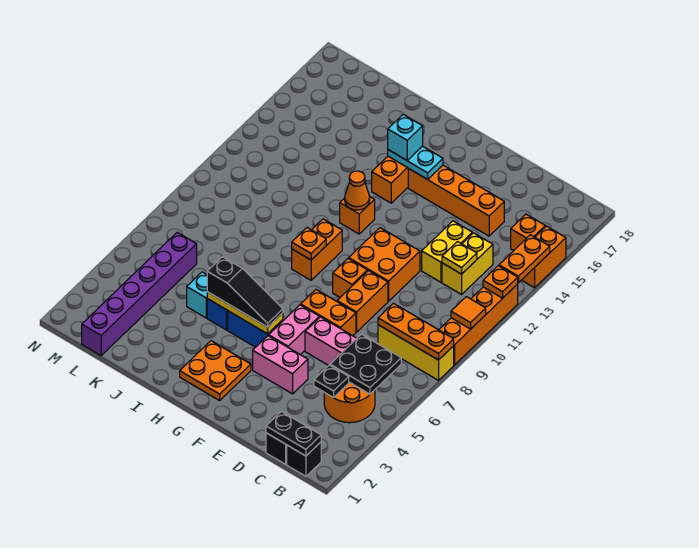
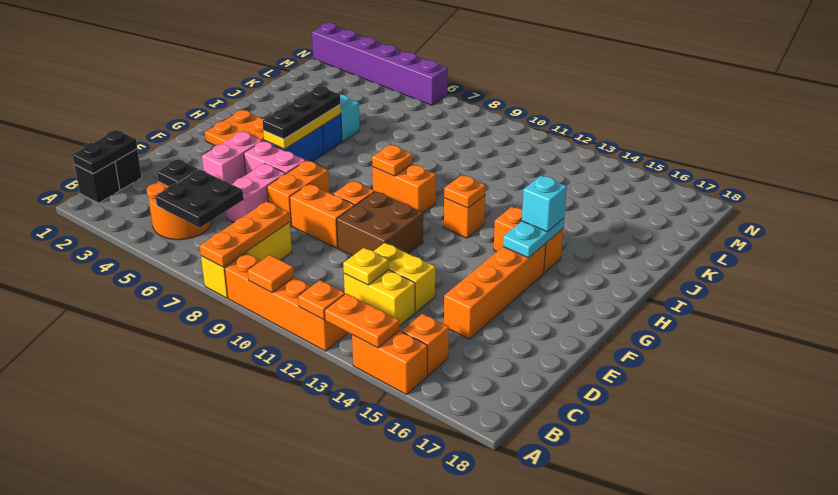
orange 2x2 brick [349,228,420,301] -> brown 2x2 brick [337,191,423,256]
black 1x3 slope [207,257,283,327] -> black 1x3 plate [263,86,340,139]
orange 1x1 cone [345,171,370,210] -> orange 1x1 plate [444,175,486,208]
purple 1x6 brick [82,232,197,355] -> purple 1x6 brick moved to [312,23,448,105]

